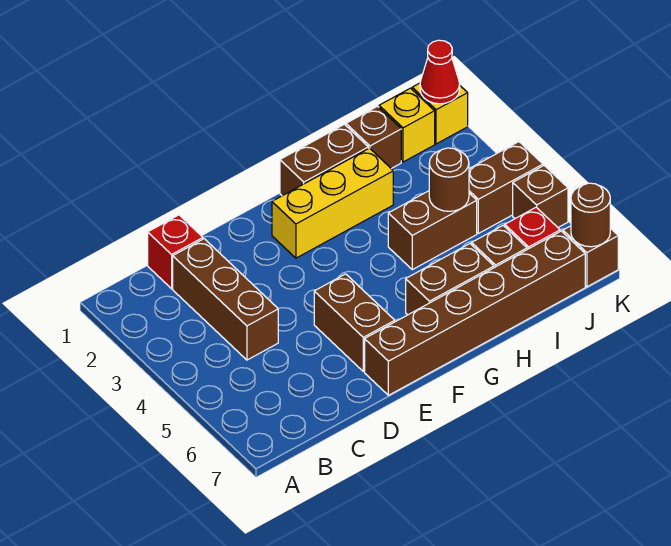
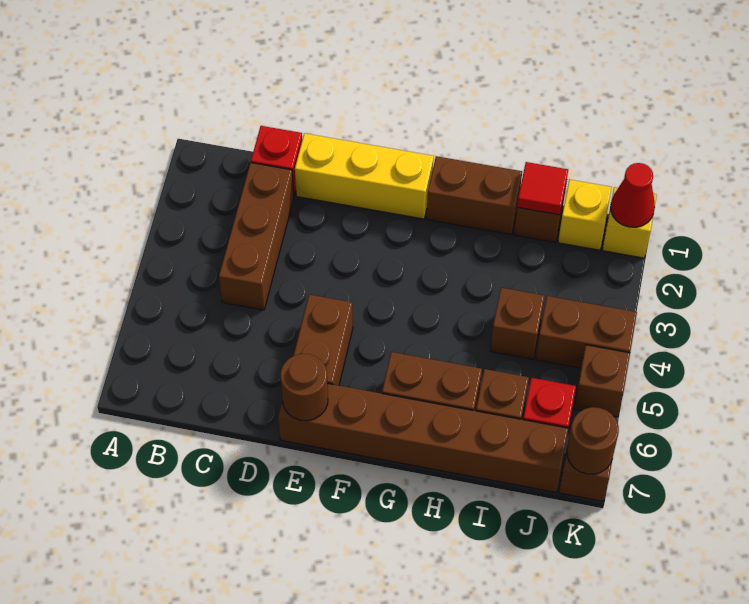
yellow 1x3 brick [272,148,393,258] -> yellow 1x3 brick moved to [295,133,434,219]
brown 1x2 brick [388,191,477,270] -> brown 1x1 brick [490,288,544,359]
none -> red 1x1 tile [517,162,568,215]
brown 1x1 round brick [429,148,469,211] -> brown 1x1 round brick moved to [280,354,328,421]

